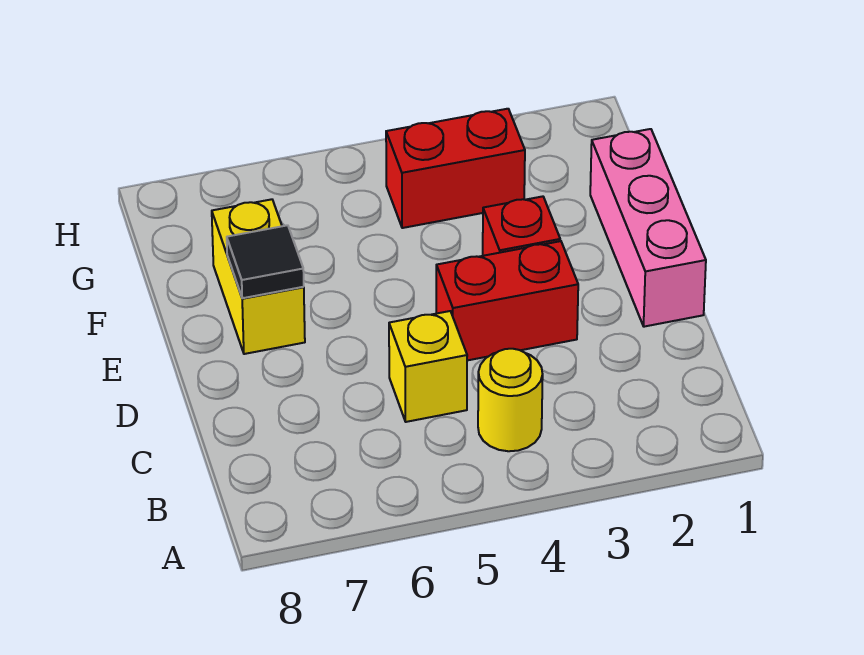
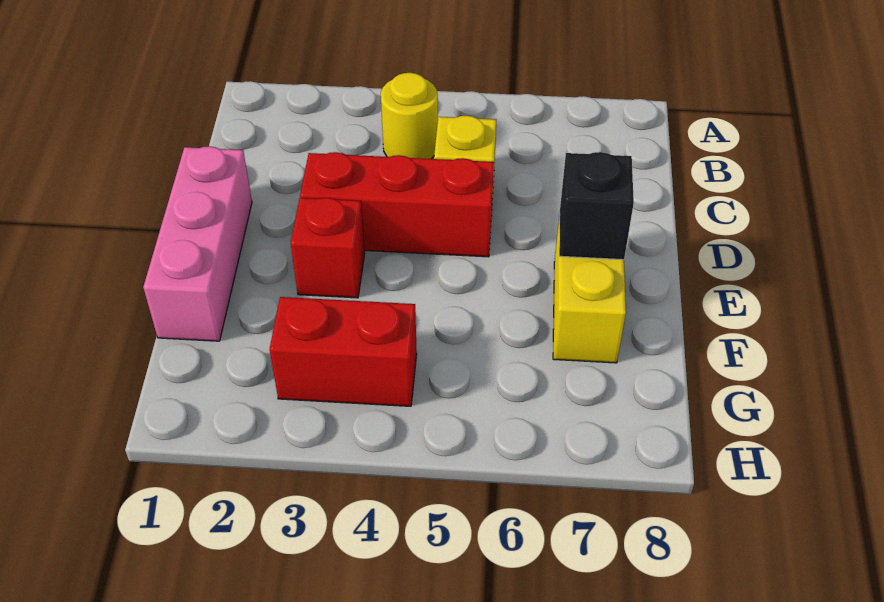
red 1x2 brick [436,241,578,360] -> red 1x3 brick [300,152,494,257]
black 1x1 tile [227,225,304,298] -> black 1x1 brick [559,152,634,260]

